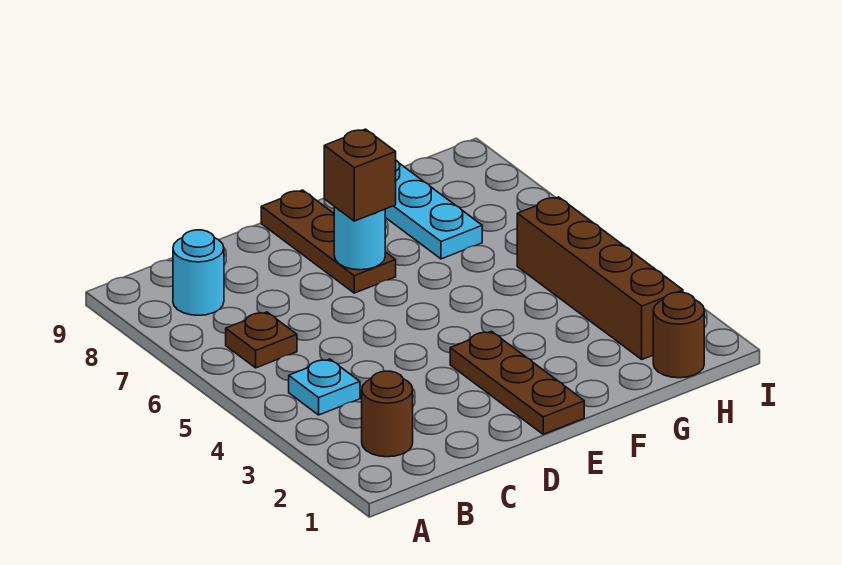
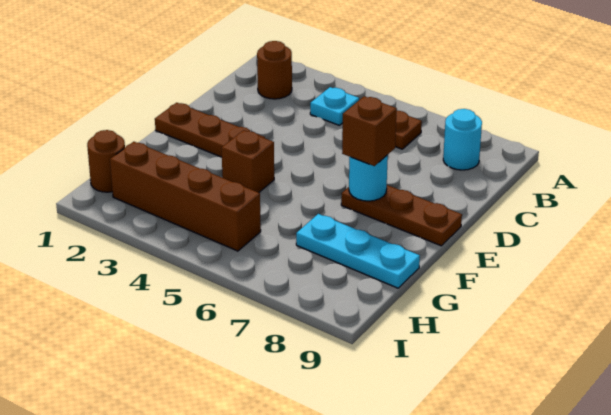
none -> brown 1x1 brick [222,130,274,193]

